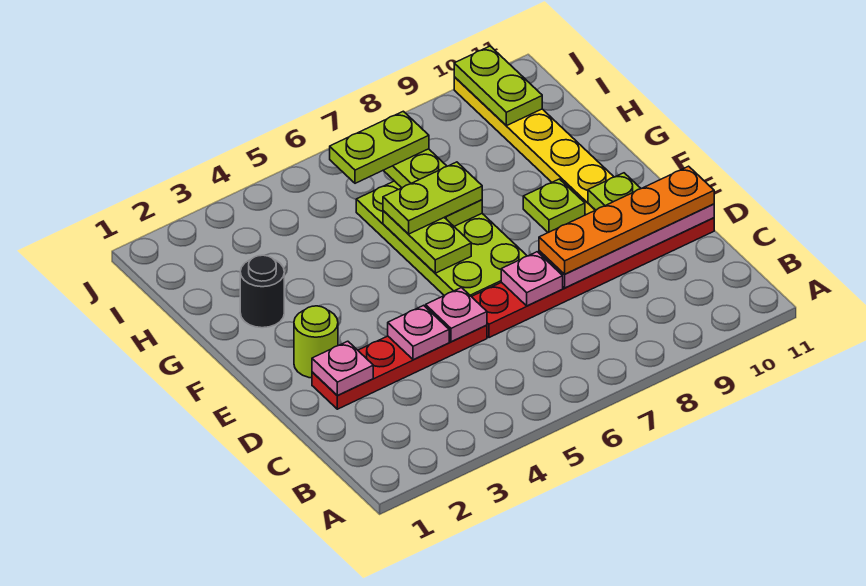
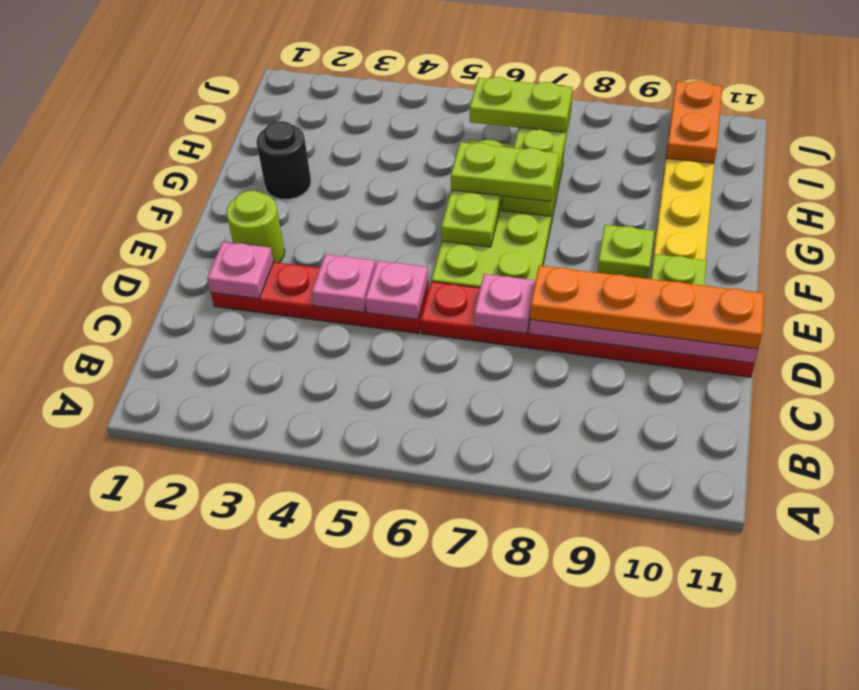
lime 1x2 plate [454,46,542,126] -> orange 1x2 plate [666,81,723,163]

